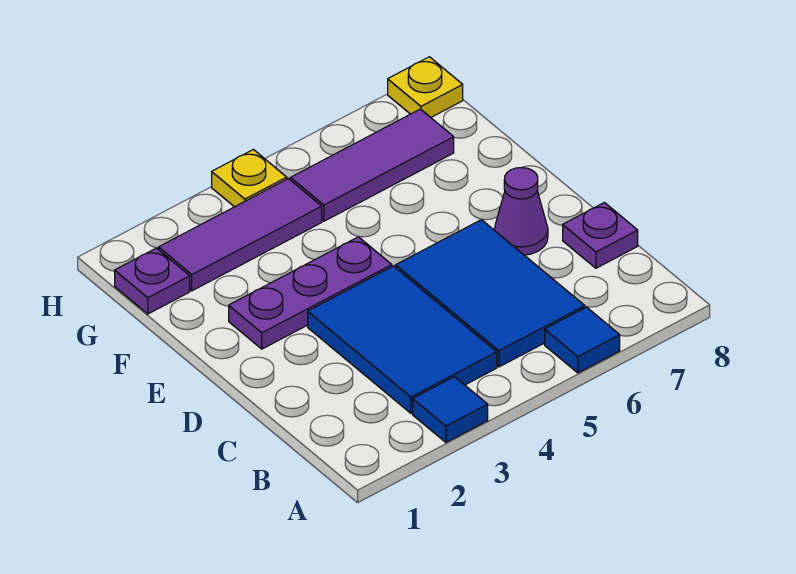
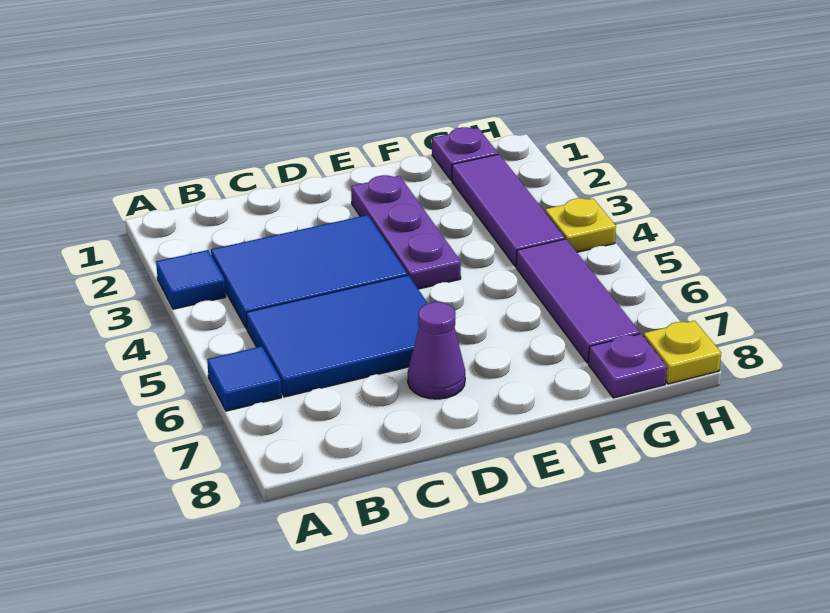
purple 1x1 plate [563,203,638,268] -> purple 1x1 plate moved to [589,334,667,398]

